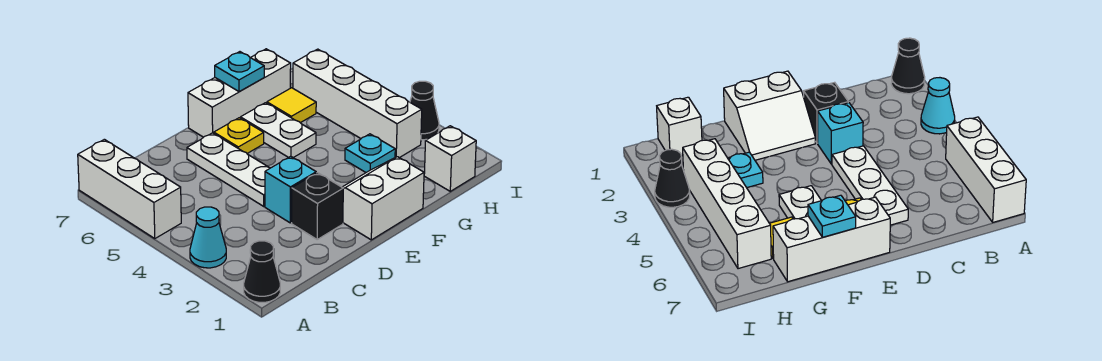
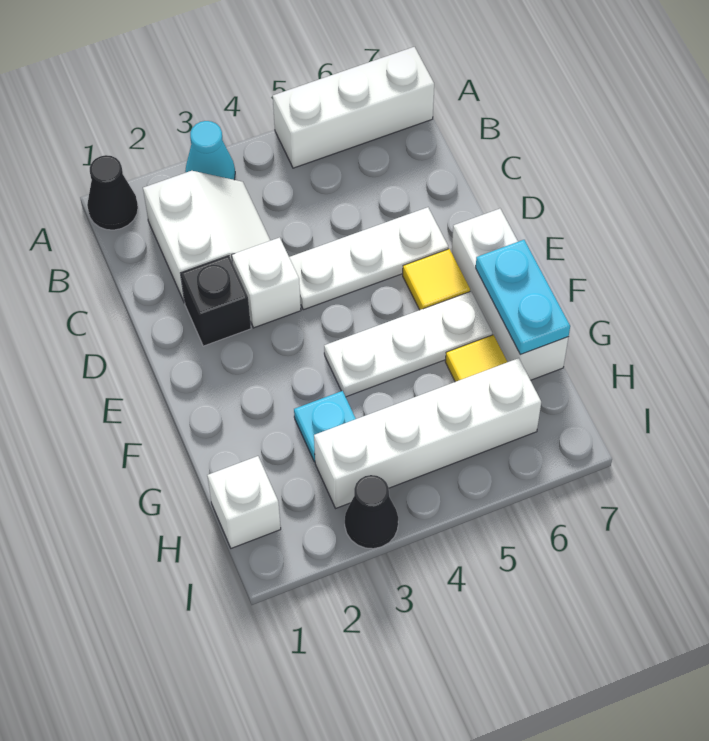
cyan 1x1 brick [265,156,316,223] -> white 1x1 brick [232,237,301,328]
white 2x2 slope [342,157,424,240] -> white 2x2 slope moved to [143,171,270,303]
yellow 1x1 plate [214,118,264,153] -> yellow 1x1 tile [403,249,470,310]
white 1x2 plate [240,103,316,158] -> white 1x3 plate [324,291,492,397]
cyan 1x1 plate [215,52,264,92] -> cyan 1x2 plate [476,240,570,355]

